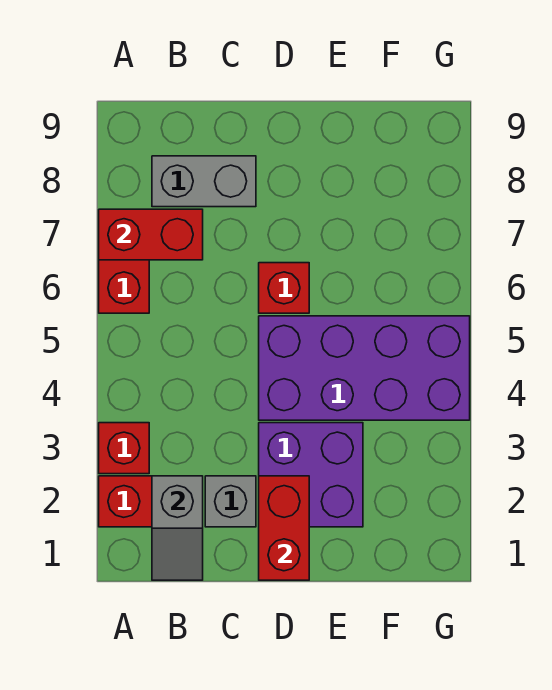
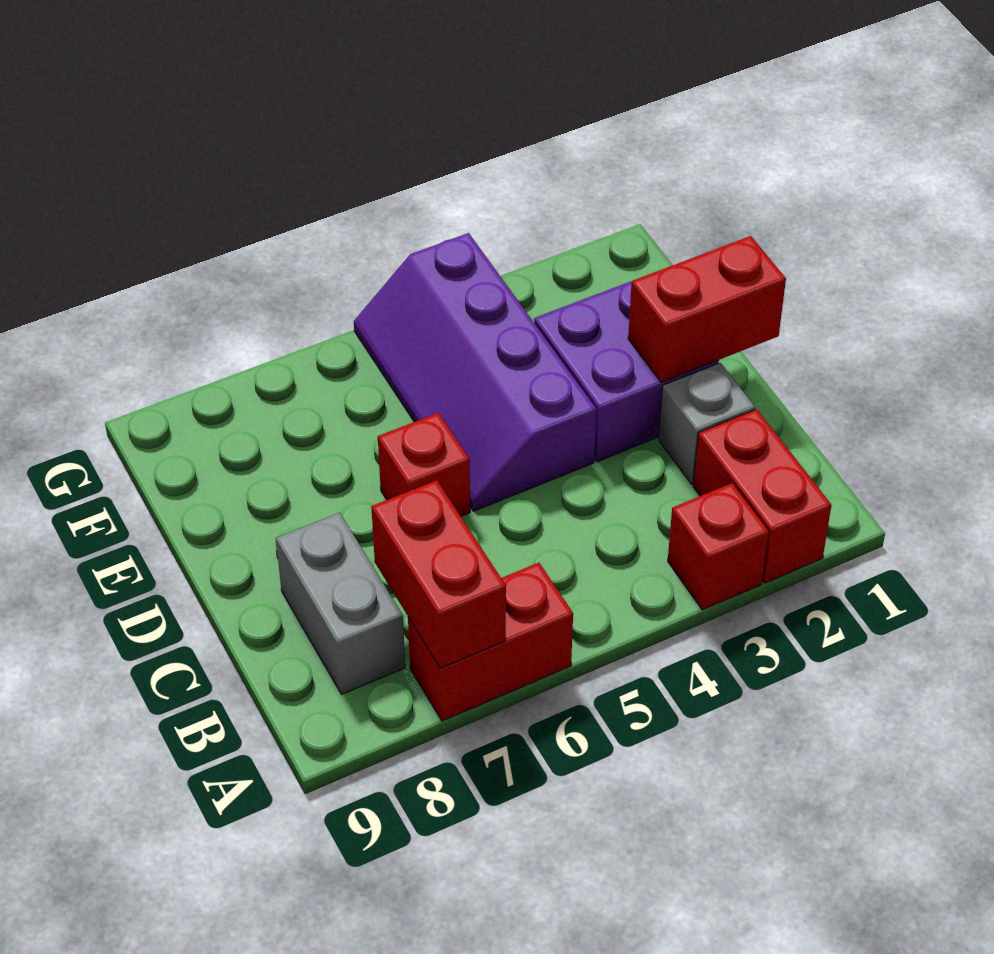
grey 1x2 slope [152,476,203,580] -> none
purple 2x4 brick [259,316,470,420] -> purple 2x4 slope [354,233,596,511]

